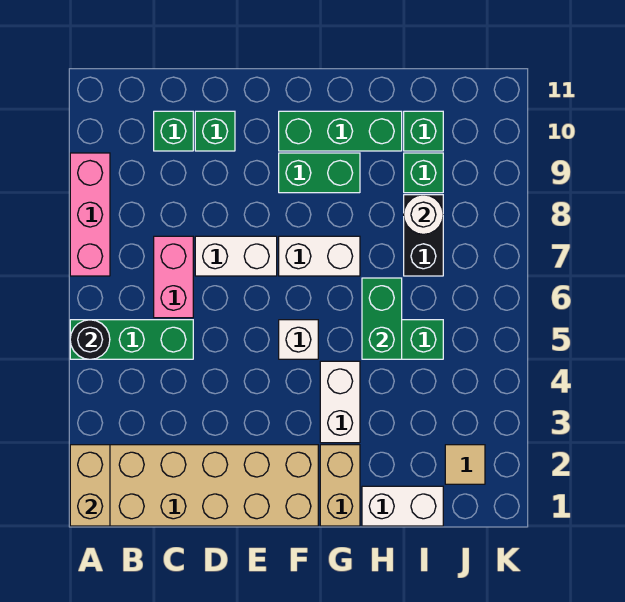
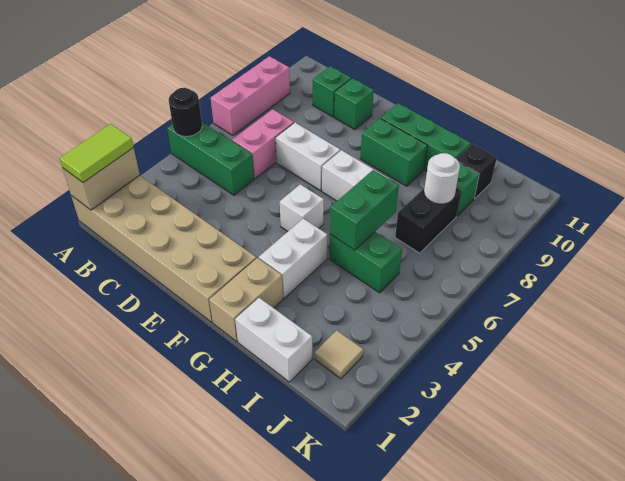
none -> lime 1x2 tile [60,124,133,182]
green 1x1 brick [404,111,443,151] -> black 1x1 brick [456,144,497,199]

